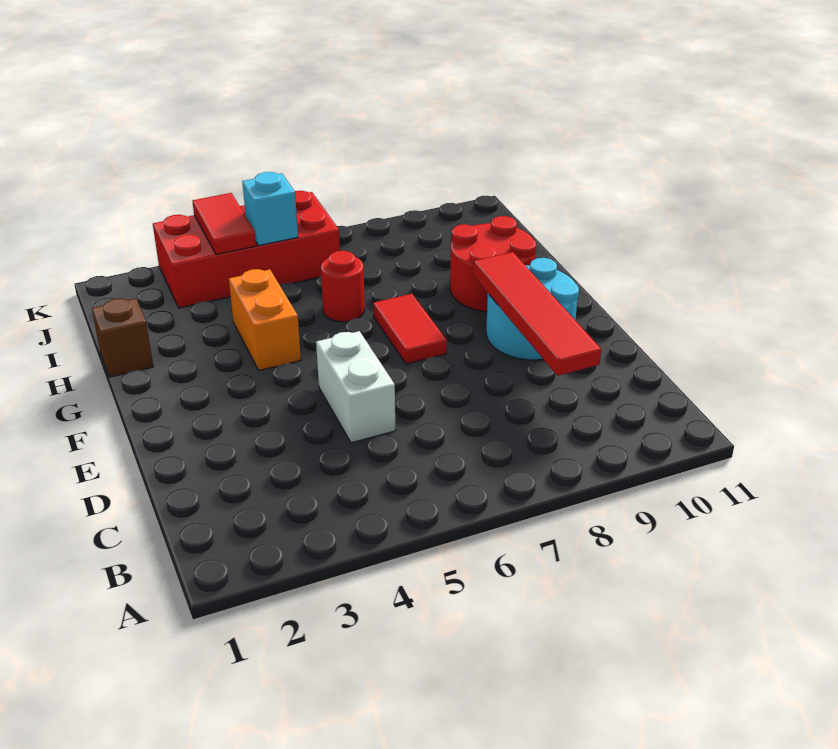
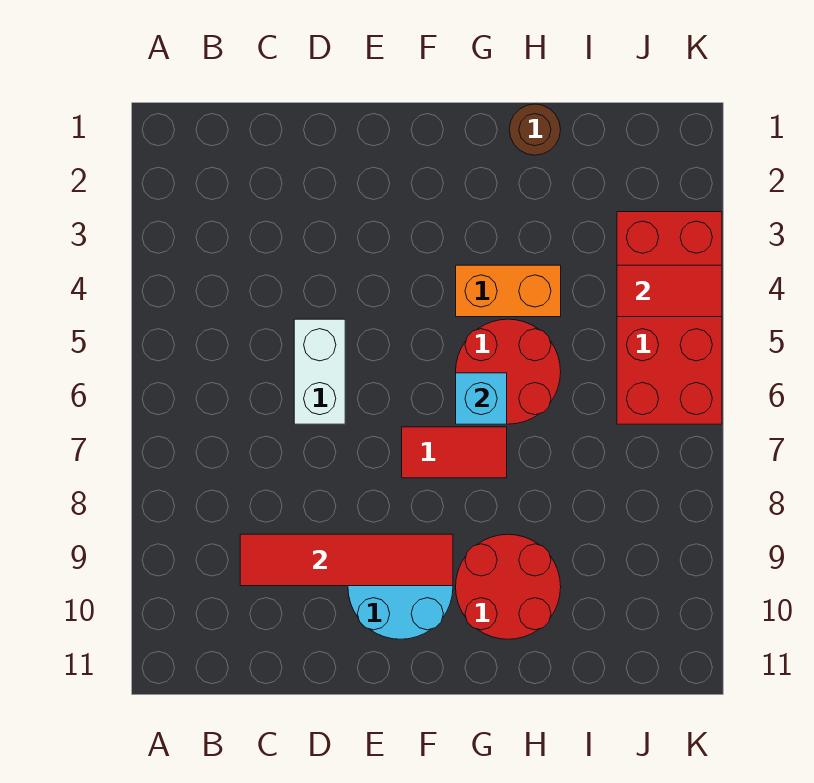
white 1x2 brick [316,331,395,443] -> white 1x2 brick turned to [294,319,345,424]
brown 1x1 brick [92,298,153,377] -> brown 1x1 round brick [509,104,561,155]
red 1x1 round brick [321,251,365,322] -> red 2x2 round brick [456,319,561,424]
cyan 1x1 brick [242,172,298,246] -> cyan 1x1 brick moved to [456,373,507,424]

